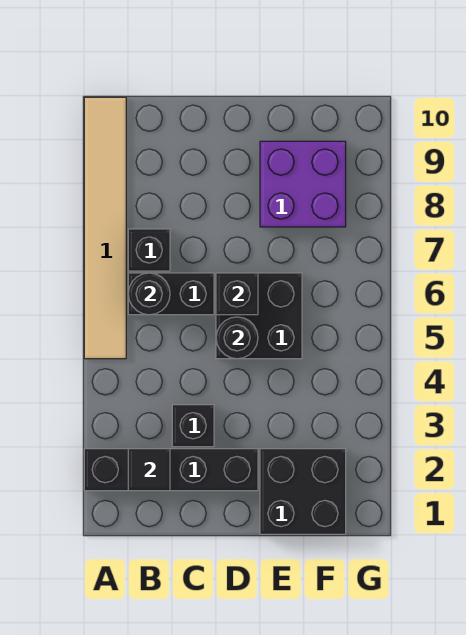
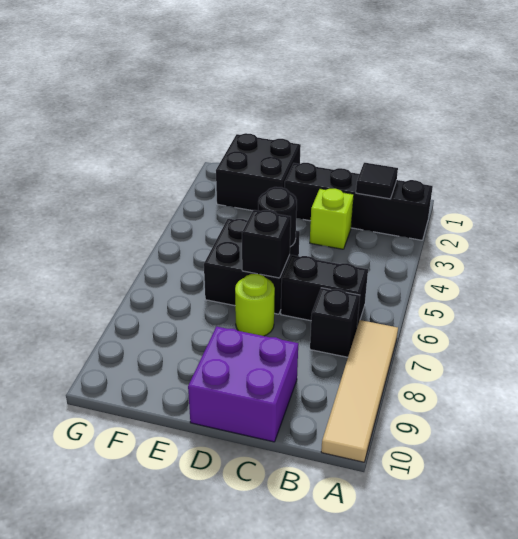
tan 1x6 tile [84,97,126,359] -> tan 1x4 tile [321,320,398,462]
black 1x1 round brick [128,273,170,315] -> none
black 1x1 brick [172,405,214,447] -> lime 1x1 brick [310,189,354,249]
none -> lime 1x1 round brick [235,274,275,336]
purple 2x2 brick [260,141,346,227] -> purple 2x2 brick moved to [188,327,298,442]

